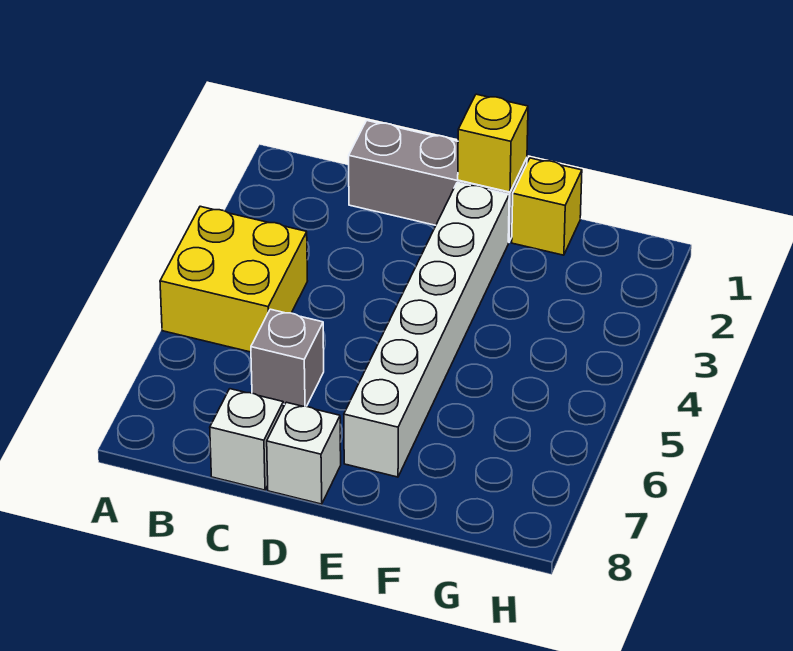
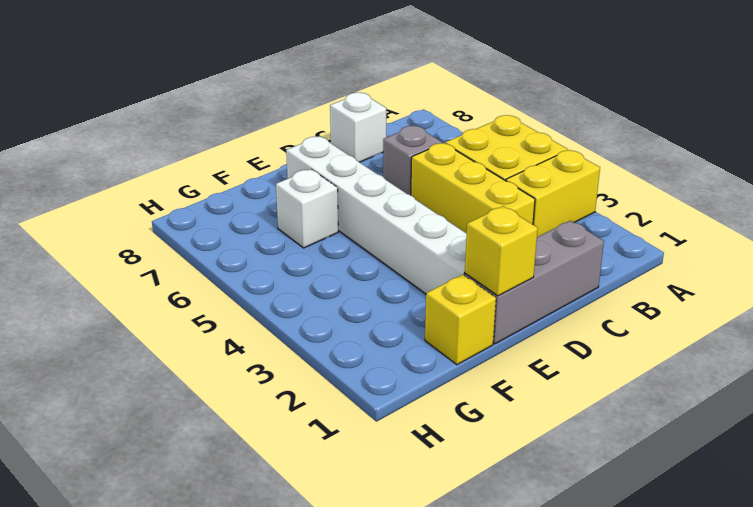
none -> yellow 1x2 brick [506,150,600,237]
none -> yellow 1x3 brick [411,143,535,233]
white 1x1 brick [267,402,341,504] -> white 1x1 brick moved to [276,169,338,248]

